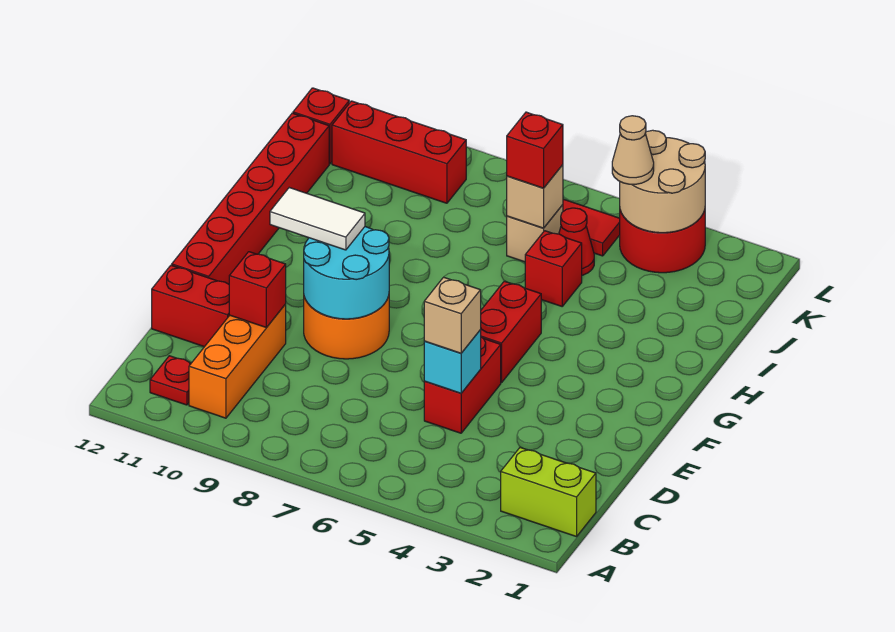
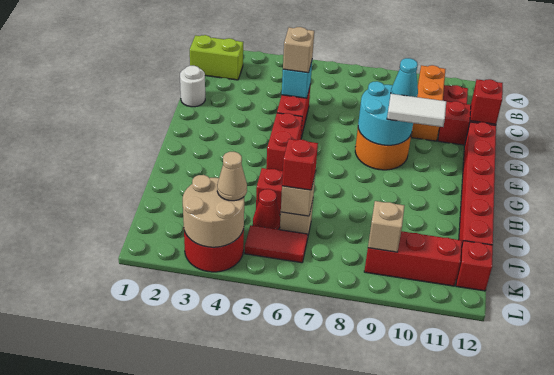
none -> white 1x1 round brick [180,66,205,107]
red 1x1 brick [229,252,286,328] -> red 1x1 brick moved to [470,79,503,124]
none -> cyan 1x1 cone [391,58,418,97]
none -> tan 1x1 brick [368,201,404,252]

